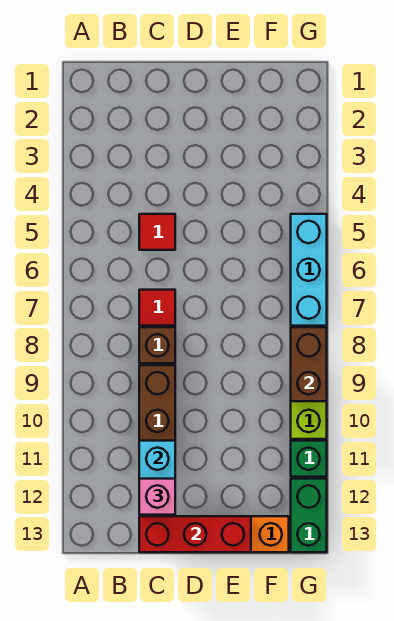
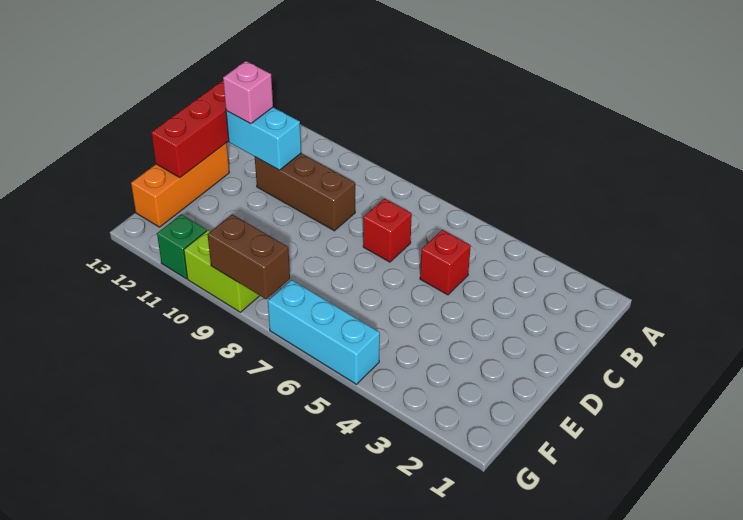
red 1x1 tile [139,214,175,250] -> red 1x1 brick [420,230,471,295]
red 1x1 tile [139,290,175,326] -> red 1x1 brick [363,199,412,262]
brown 1x1 brick [139,327,175,363] -> none
green 1x2 brick [291,479,327,552] -> none

